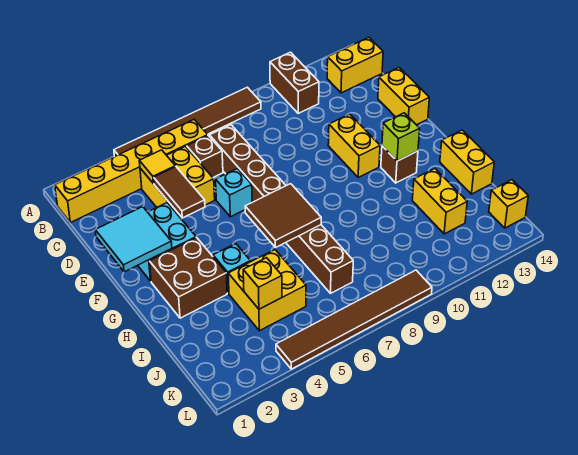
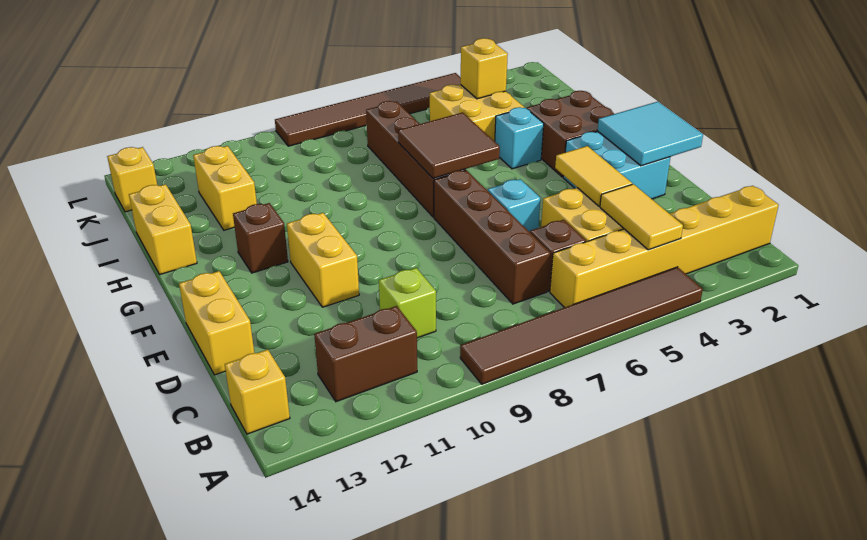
brown 1x2 brick [270,52,319,113] -> brown 1x2 brick turned to [314,306,417,402]
yellow 1x2 brick [327,38,383,93] -> yellow 1x1 brick [225,349,290,434]
yellow 1x1 tile [139,150,175,183] -> yellow 1x2 tile [600,184,683,250]
brown 1x2 tile [154,167,205,218] -> yellow 1x2 tile [555,146,632,206]
lime 1x1 brick [382,113,420,161] -> lime 1x1 brick moved to [379,268,436,338]

